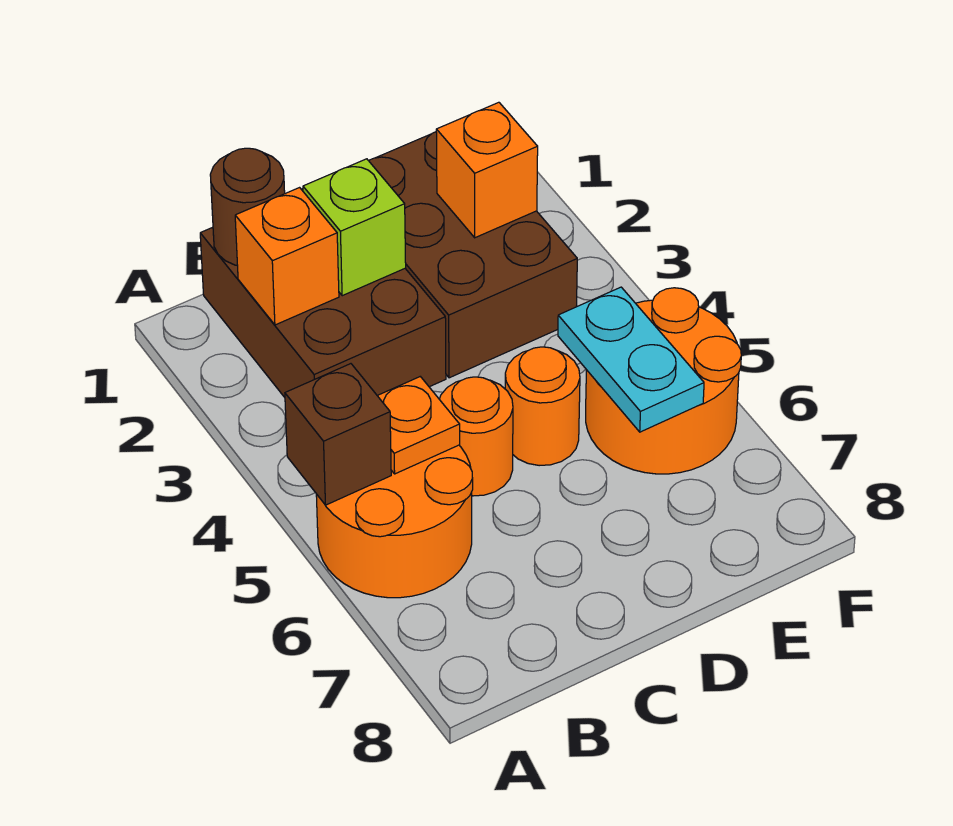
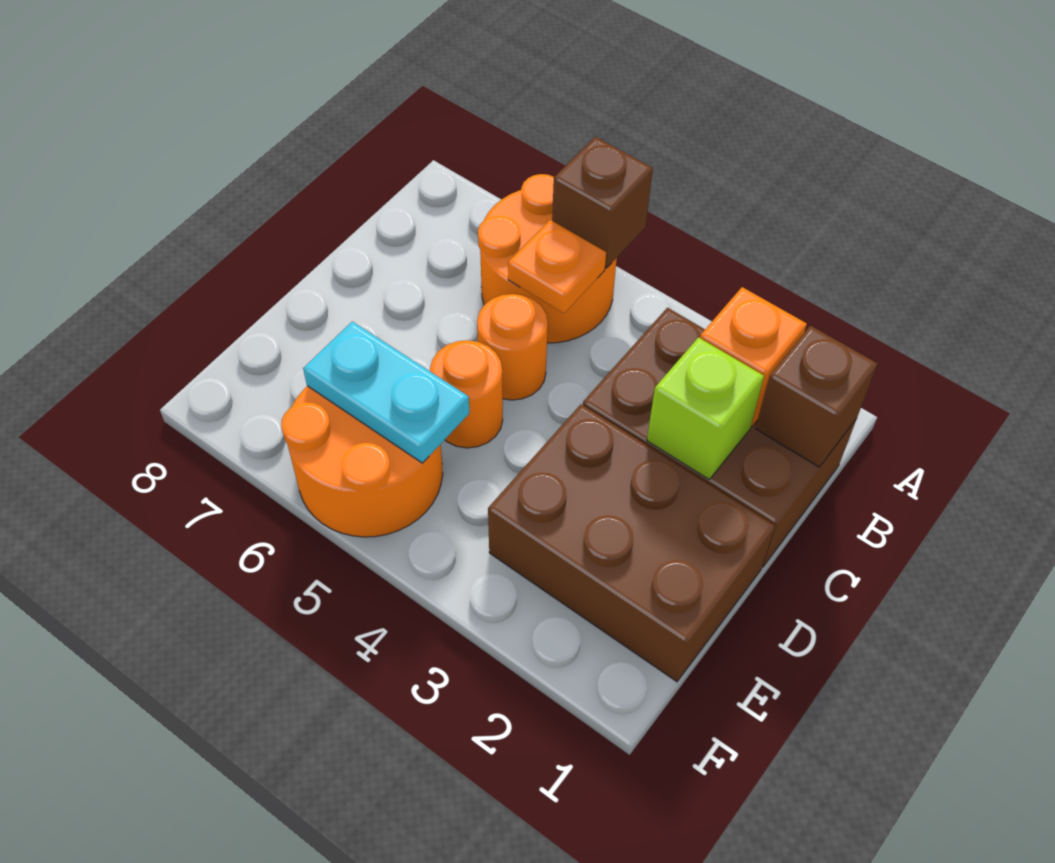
brown 1x1 round brick [210,148,285,266] -> brown 1x1 brick [755,326,877,467]
orange 1x1 brick [436,102,538,238] -> none

